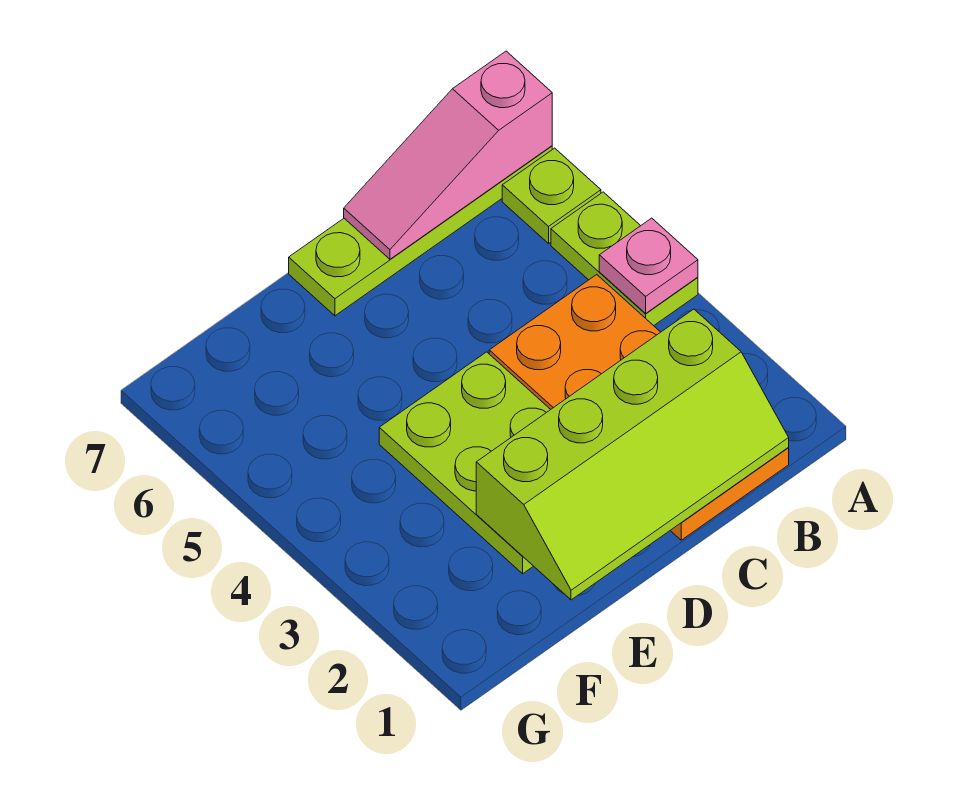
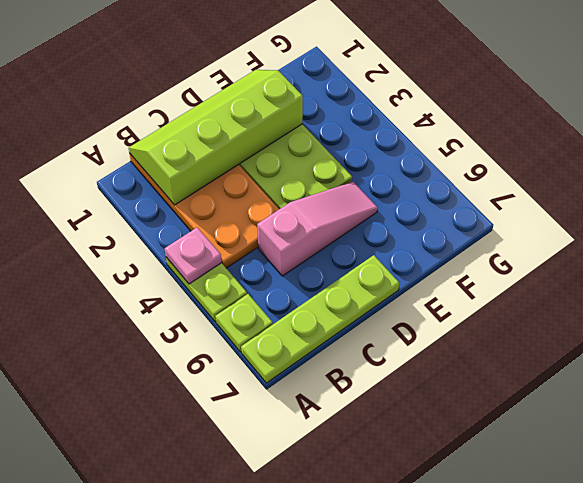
pink 1x3 slope [344,51,552,259] -> pink 1x3 slope moved to [257,182,378,276]

